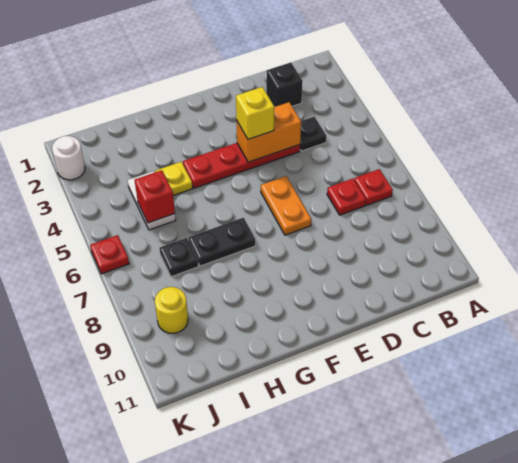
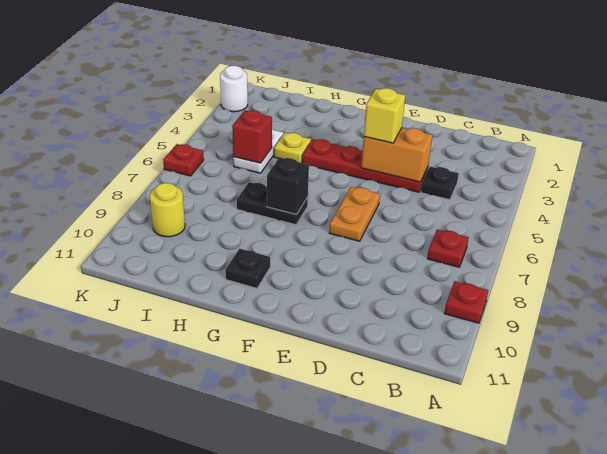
black 1x1 brick [266,62,303,107] -> black 1x1 brick moved to [267,158,309,214]
red 1x1 plate [327,179,366,215] -> red 1x1 plate moved to [444,281,489,323]
black 1x1 plate [160,238,198,277] -> black 1x1 plate moved to [225,249,270,288]

